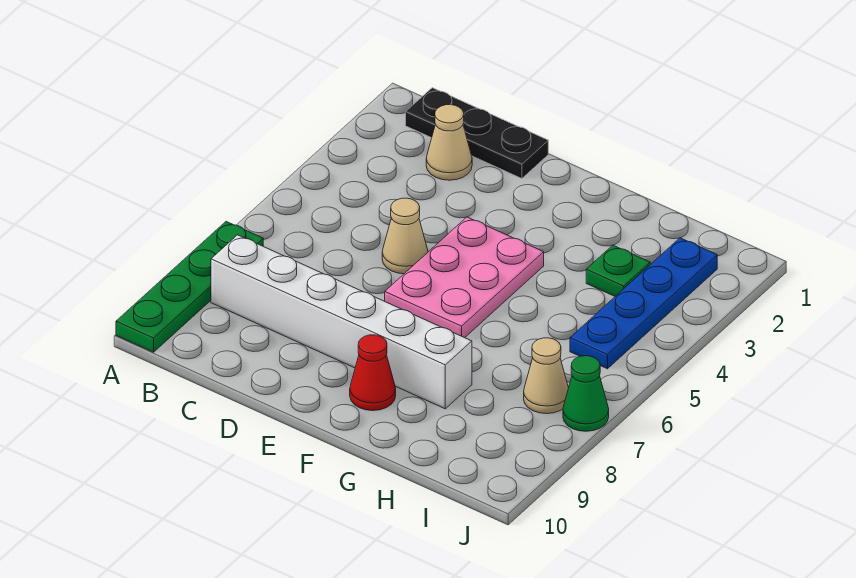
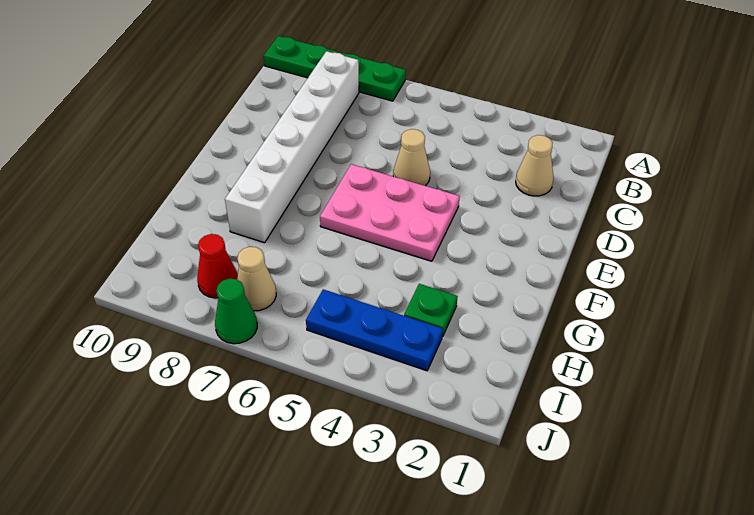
black 1x3 plate [406,88,548,178] -> none
red 1x1 cone [350,335,396,411] -> red 1x1 cone moved to [197,234,238,298]
blue 1x4 plate [570,238,717,369] -> blue 1x3 plate [306,289,443,371]

